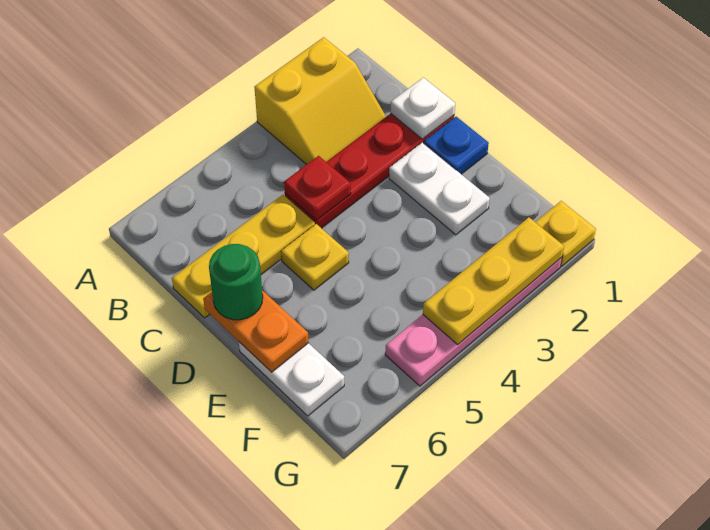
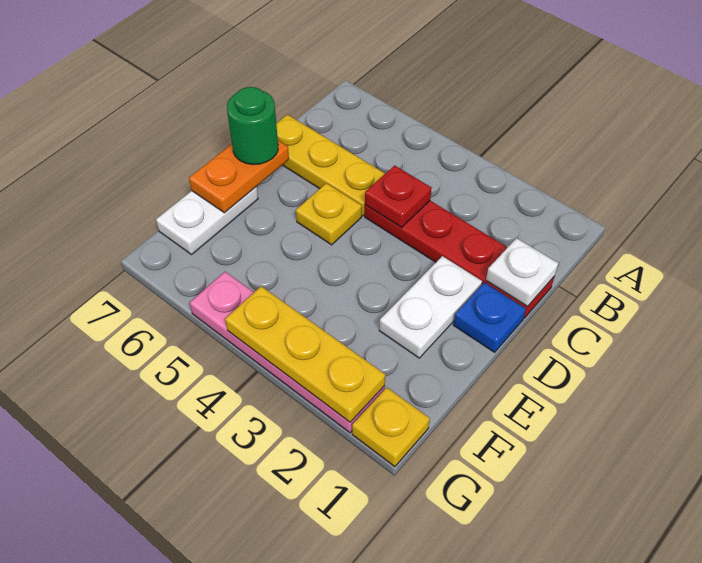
yellow 2x2 slope [255,37,386,165] -> none

